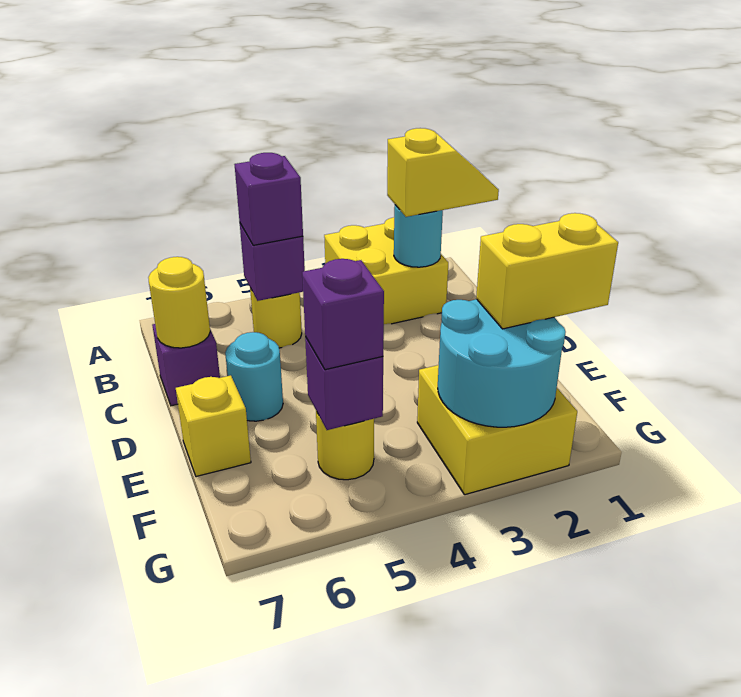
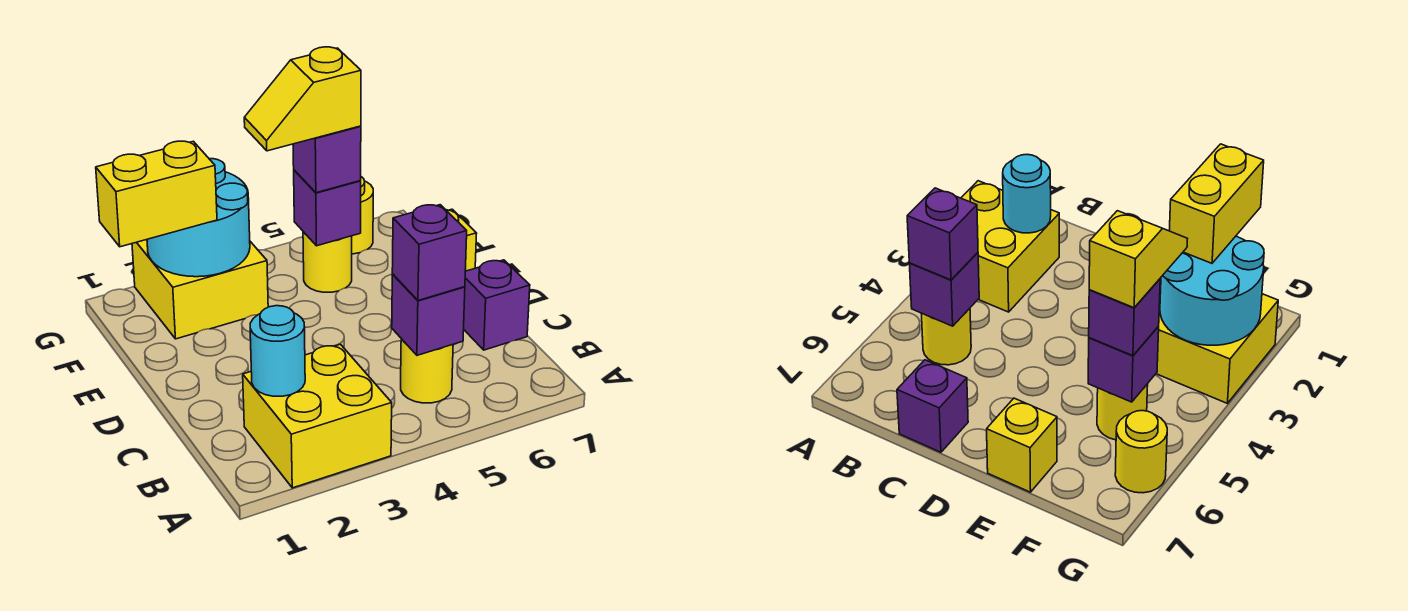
yellow 1x2 slope [387,128,499,217] -> yellow 1x2 slope moved to [244,47,361,151]
yellow 1x1 round brick [148,257,210,348] -> yellow 1x1 round brick moved to [352,177,373,254]
cyan 1x1 round brick [225,332,283,421] -> none

